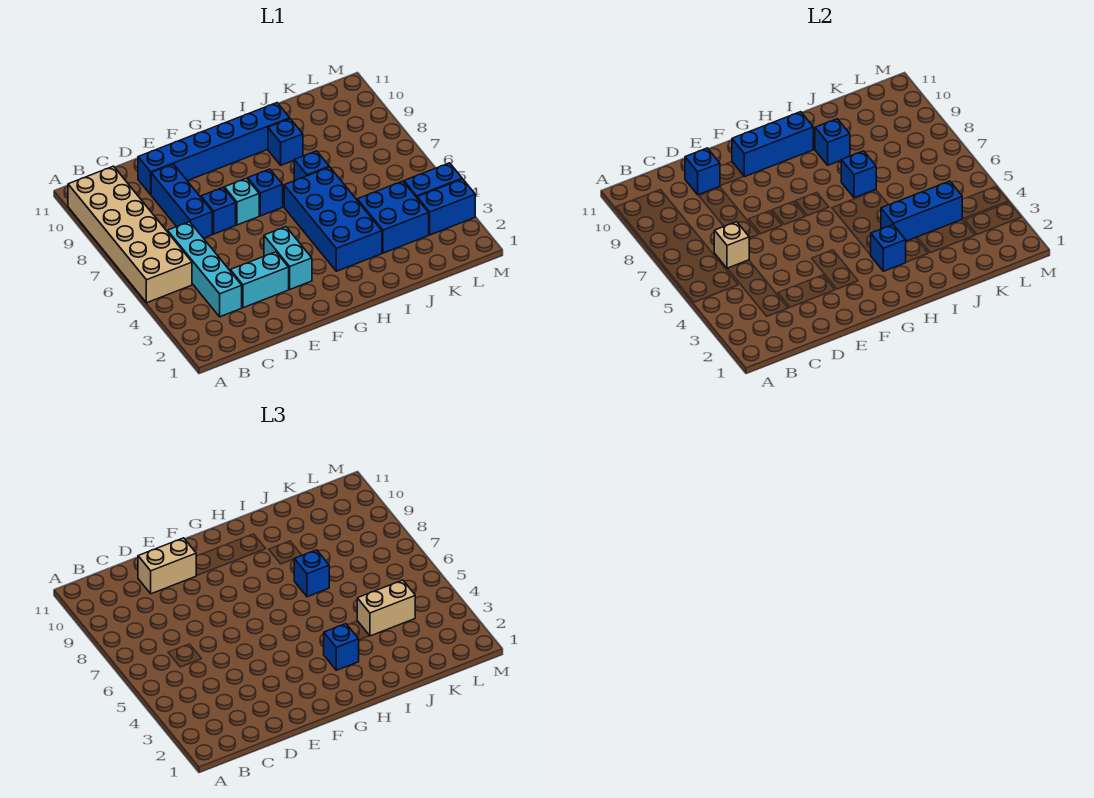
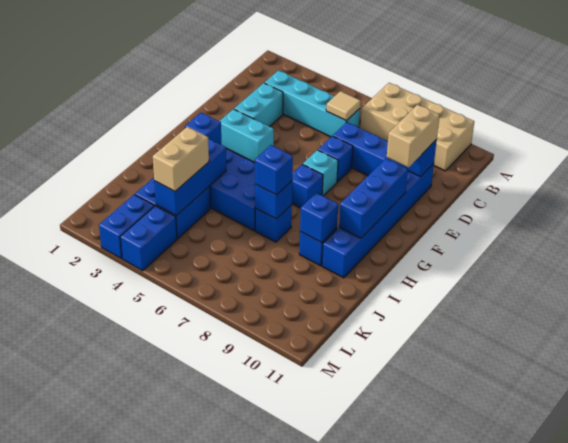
tan 2x6 brick [68,166,192,303] -> tan 2x4 brick [361,83,474,171]
tan 1x1 brick [714,222,749,269] -> tan 1x1 tile [326,91,361,121]
blue 1x1 brick [324,624,359,670] -> none

